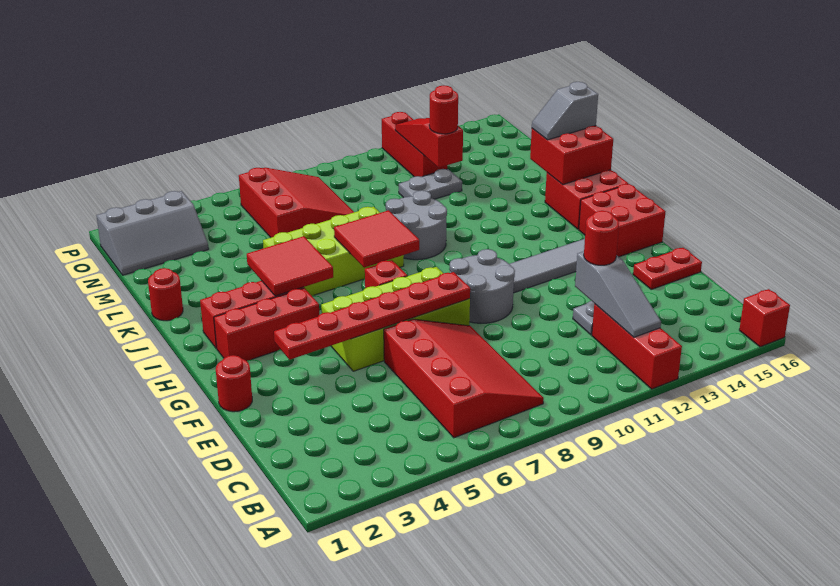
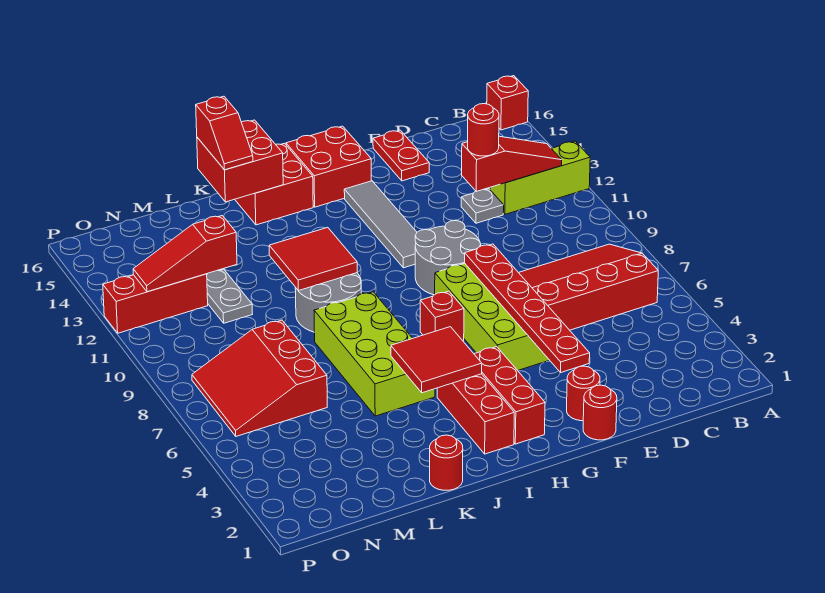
red 1x3 brick [592,304,682,389] -> lime 1x3 brick [490,141,590,214]
grey 1x3 slope [575,251,661,337] -> red 1x3 slope [462,136,562,191]
red 2x2 tile [334,210,419,268] -> red 2x2 tile moved to [269,227,357,291]
grey 1x2 slope [532,82,598,140] -> red 1x2 slope [196,96,253,170]
red 3x3 slope [239,168,354,237] -> red 3x3 slope turned to [192,320,327,436]
red 1x1 round brick [429,86,458,134] -> red 1x1 round brick moved to [567,366,600,421]
grey 2x3 slope [96,191,209,275] -> none

